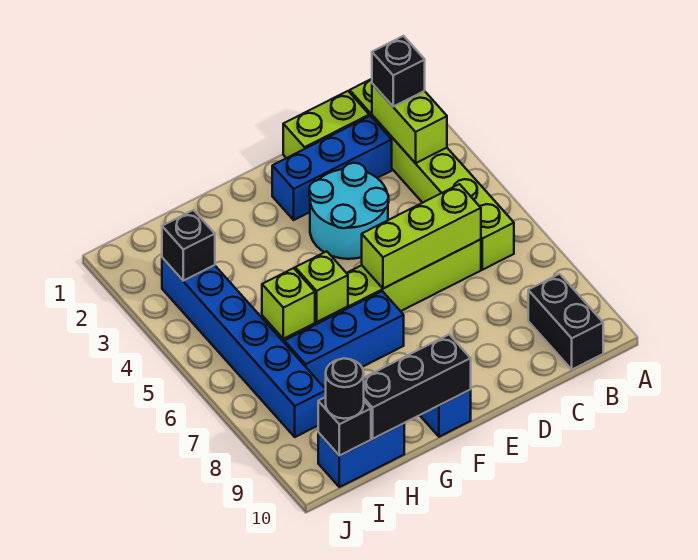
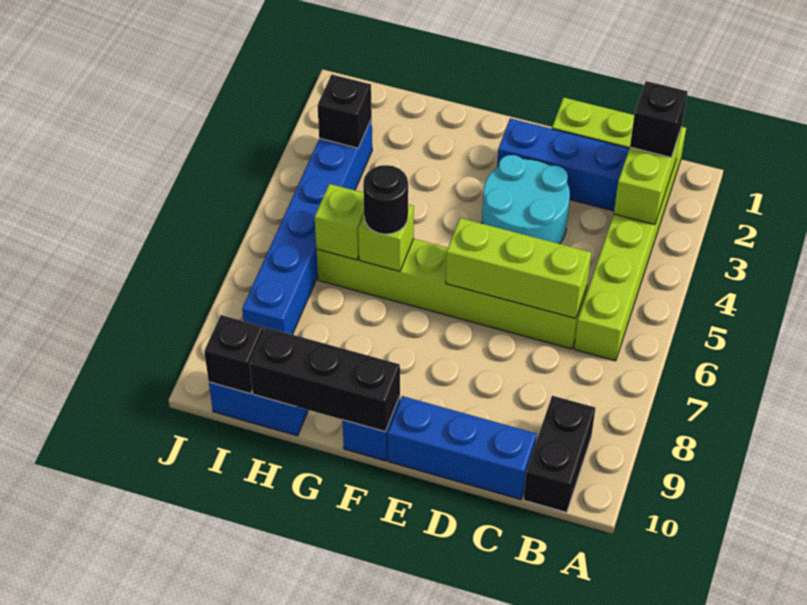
blue 1x3 brick [284,291,404,387] -> blue 1x3 brick moved to [388,396,537,499]
black 1x1 round brick [326,358,364,419] -> black 1x1 round brick moved to [363,165,408,234]

